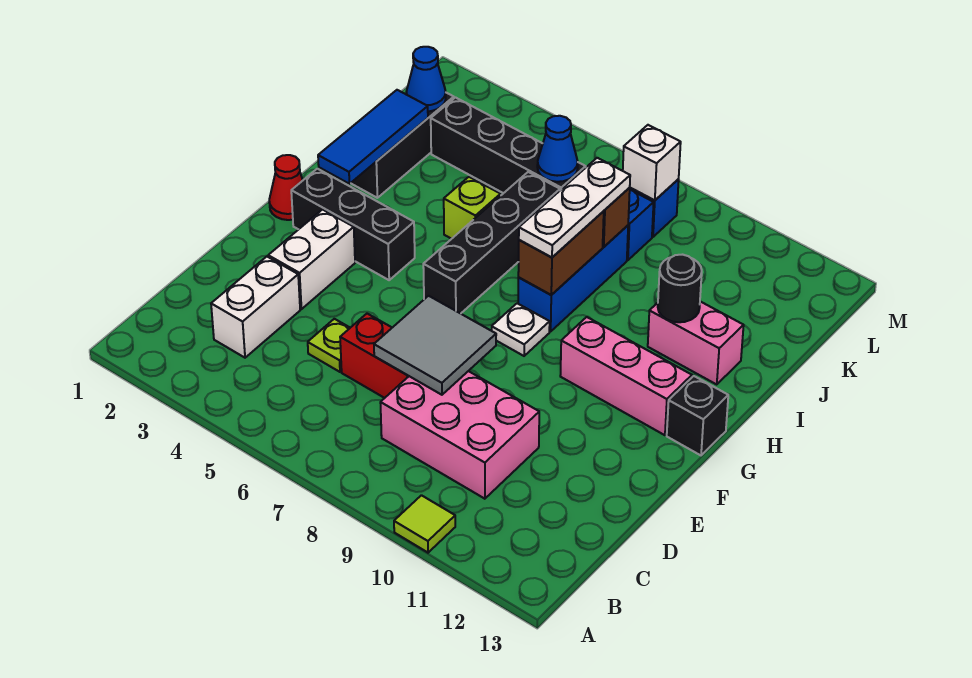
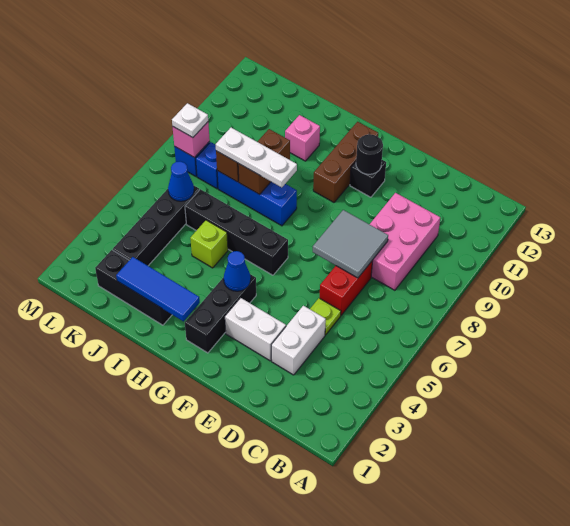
lime 1x1 tile [394,495,455,553] -> none
white 1x2 brick [211,257,300,358] -> white 1x2 brick turned to [271,306,326,375]
red 1x1 cone [269,155,303,220] -> none
white 1x1 plate [492,303,550,356] -> white 1x1 plate moved to [172,103,208,138]
pink 1x3 brick [560,317,692,435] -> brown 1x3 brick [313,122,378,202]
black 1x1 brick [667,376,728,455] -> black 1x1 brick moved to [350,160,386,197]
brown 1x2 brick [518,211,604,295] -> brown 1x2 brick turned to [238,129,290,194]
pink 1x2 brick [648,301,744,384] -> pink 1x1 brick [285,115,320,161]
black 1x1 round brick [658,255,702,322] -> black 1x1 round brick moved to [356,134,383,174]
blue 1x1 cone [406,47,446,111] -> blue 1x1 cone moved to [224,251,251,291]
white 1x1 brick [623,125,681,200] -> pink 1x1 brick [172,122,210,158]

